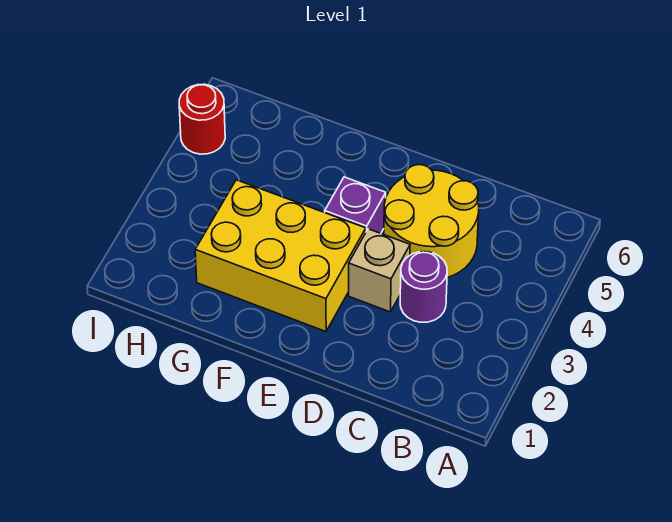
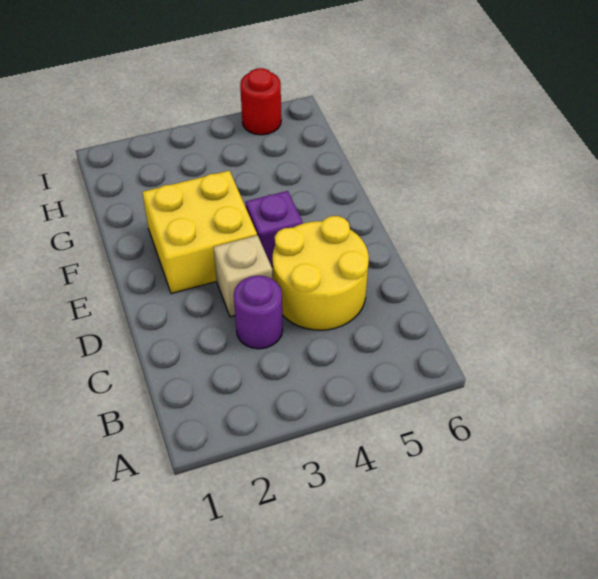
yellow 2x3 brick [195,180,366,332] -> yellow 2x2 brick [142,171,257,294]

